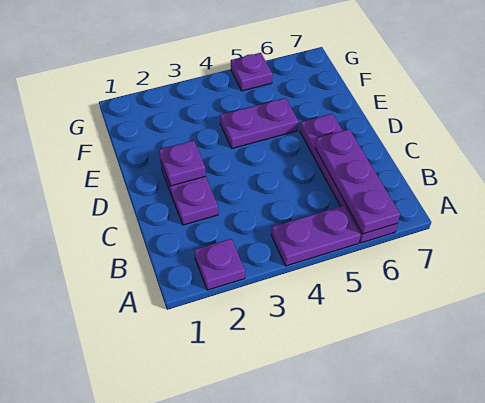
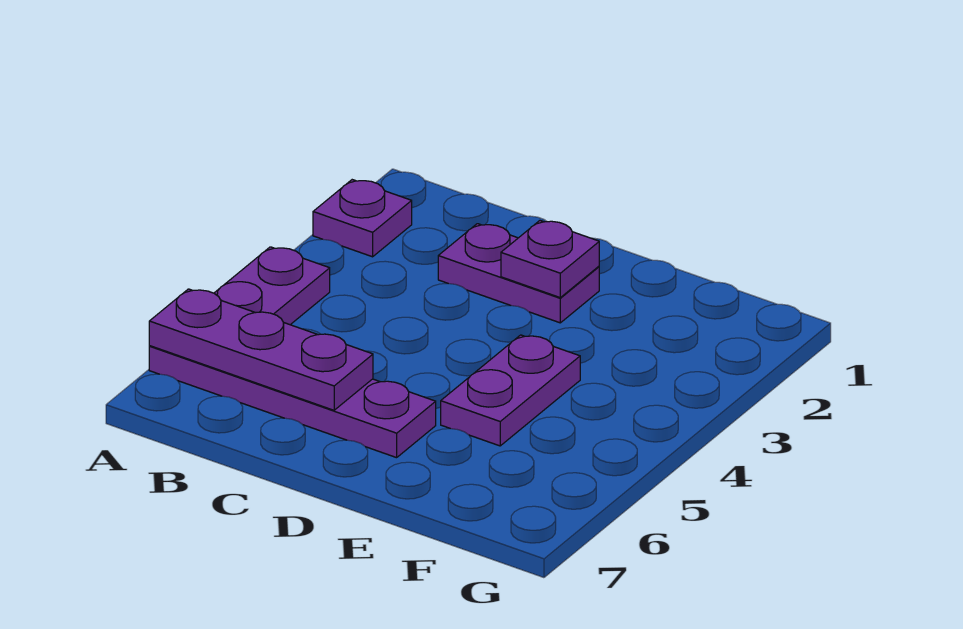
purple 1x1 plate [231,53,272,91] -> none

